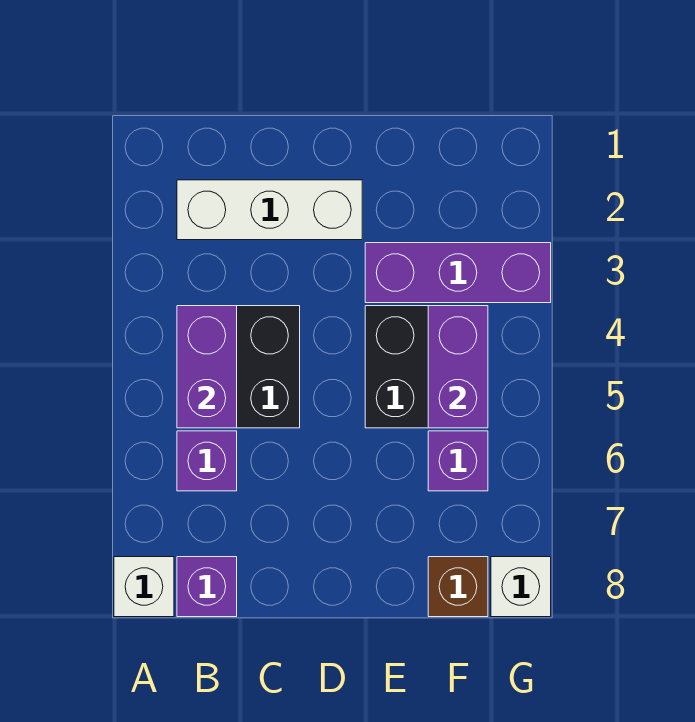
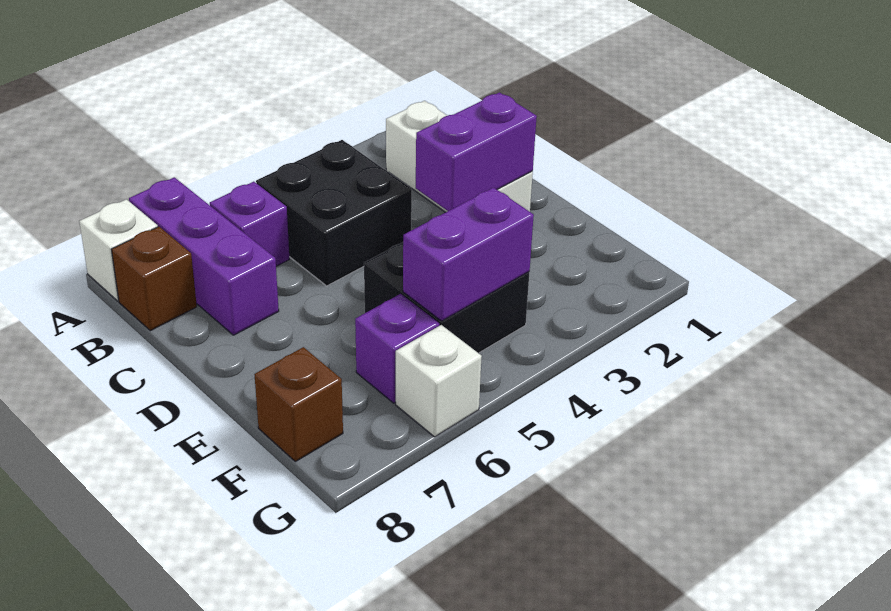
purple 1x2 brick [177,306,237,428] -> purple 1x2 brick moved to [416,92,537,211]
purple 1x1 brick [177,557,237,617] -> brown 1x1 brick [111,227,197,331]
purple 1x3 brick [365,243,551,303] -> purple 1x3 brick moved to [129,177,279,335]
white 1x1 brick [491,557,551,617] -> white 1x1 brick moved to [396,325,482,437]

